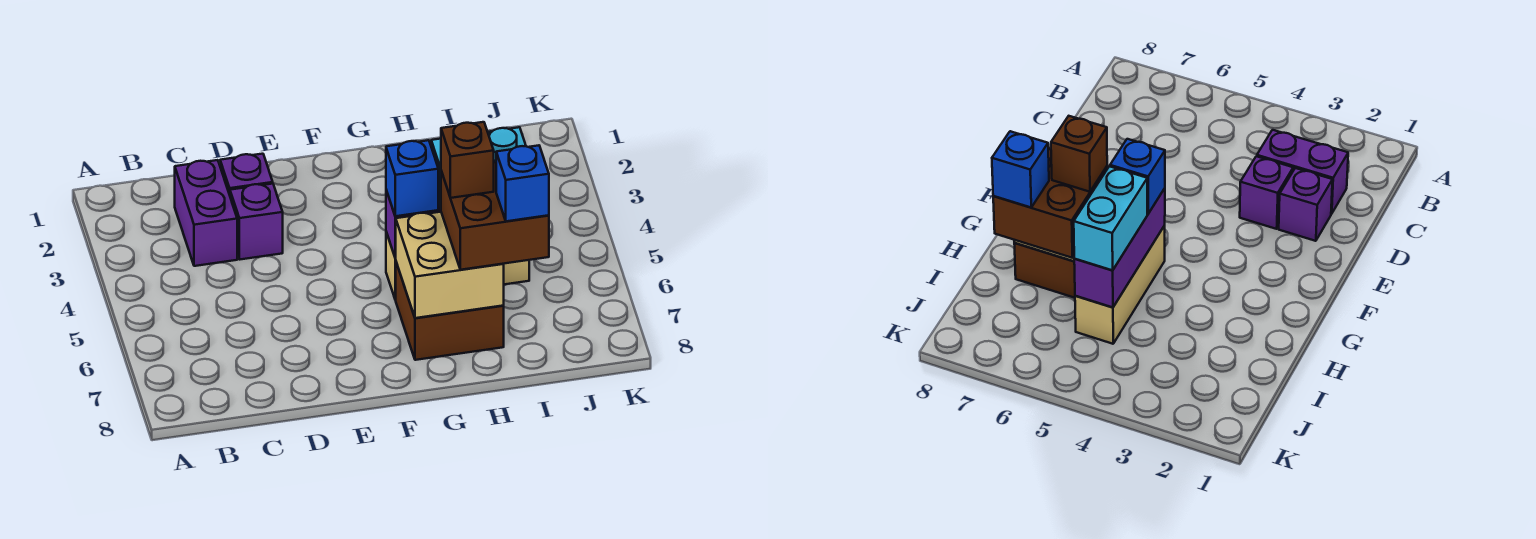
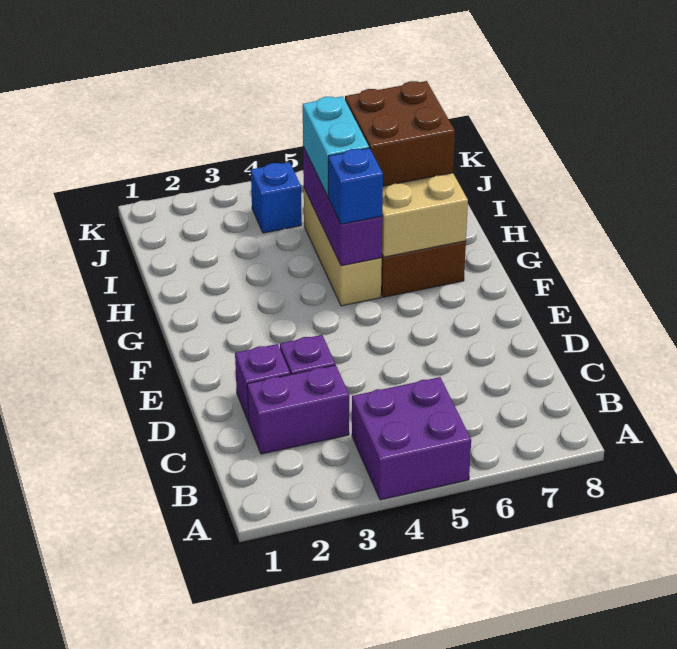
none -> purple 2x2 brick [352,377,471,500]
brown 1x1 brick [441,122,494,198] -> none
blue 1x1 brick [496,145,549,221] -> blue 1x1 brick moved to [251,162,302,233]

